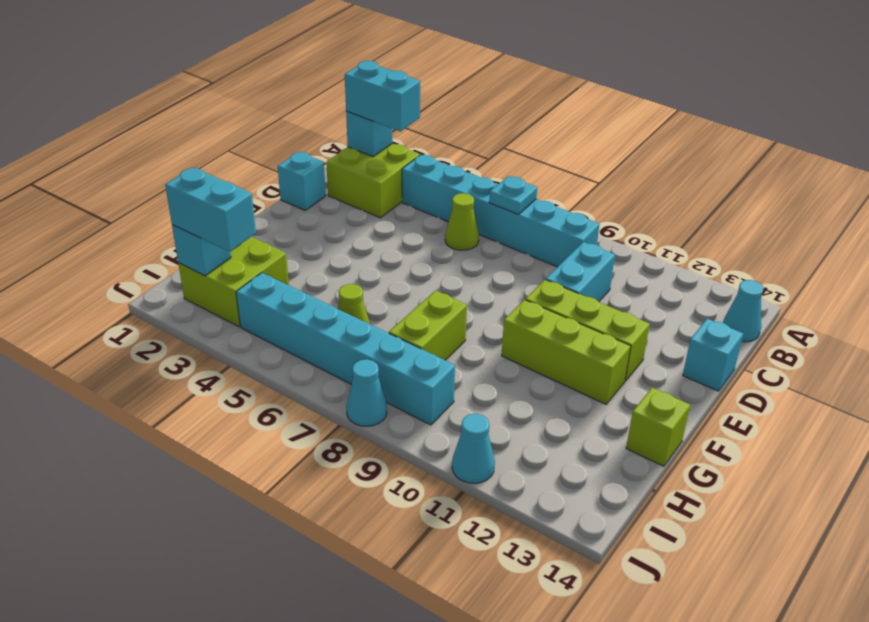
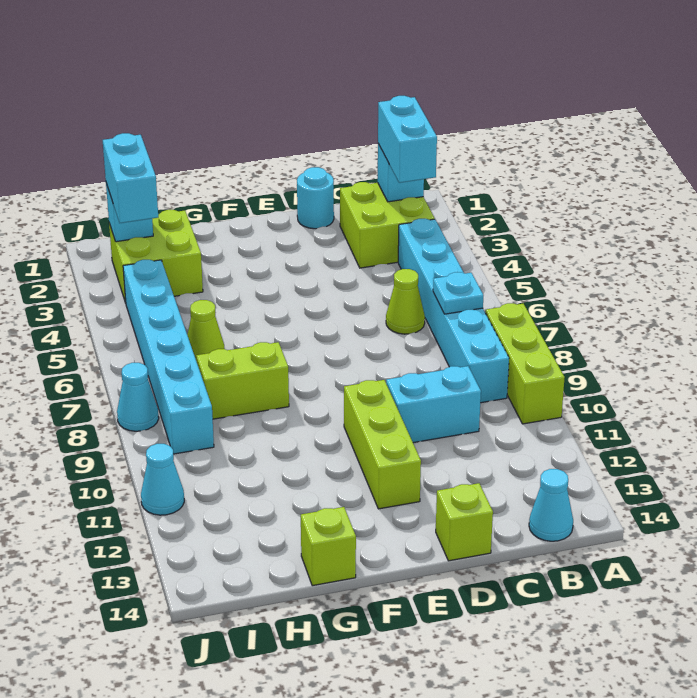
cyan 1x1 brick [278,152,326,210] -> cyan 1x1 round brick [297,167,334,229]
cyan 1x1 brick [683,319,743,391] -> lime 1x1 brick [436,483,493,561]
lime 1x3 brick [502,300,631,404] -> lime 1x3 brick moved to [485,303,565,424]

